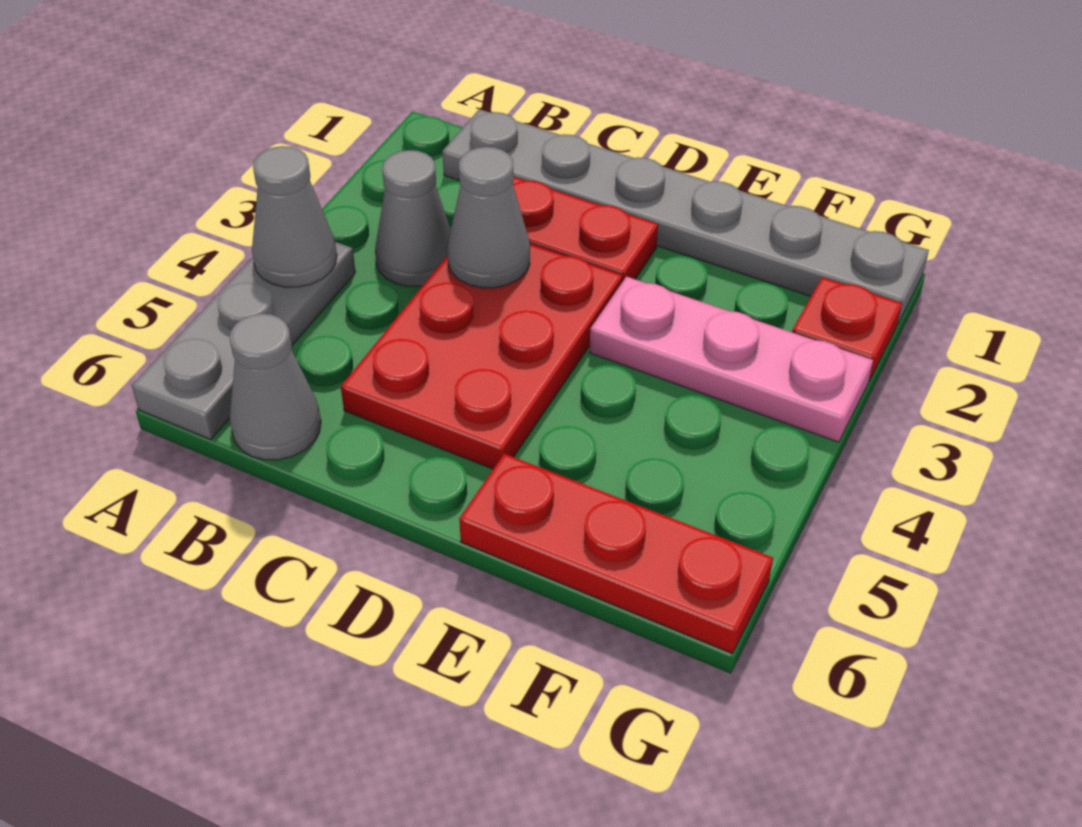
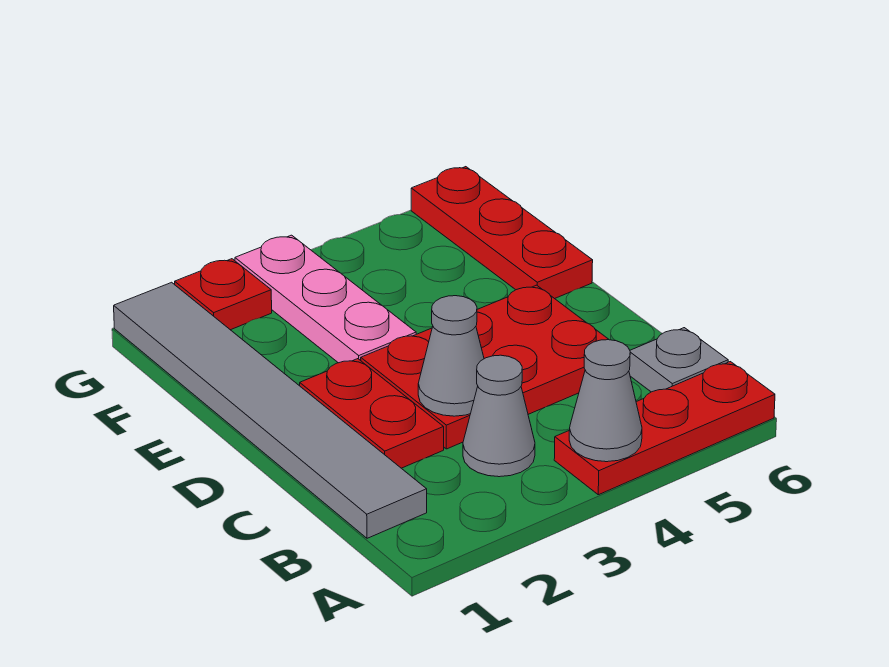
grey 1x3 plate [132,242,356,440] -> red 1x3 plate [554,362,775,495]
grey 1x6 plate [442,110,929,325] -> grey 1x6 tile [114,282,427,538]
grey 1x1 cone [230,314,321,460] -> grey 1x1 plate [629,328,728,392]

